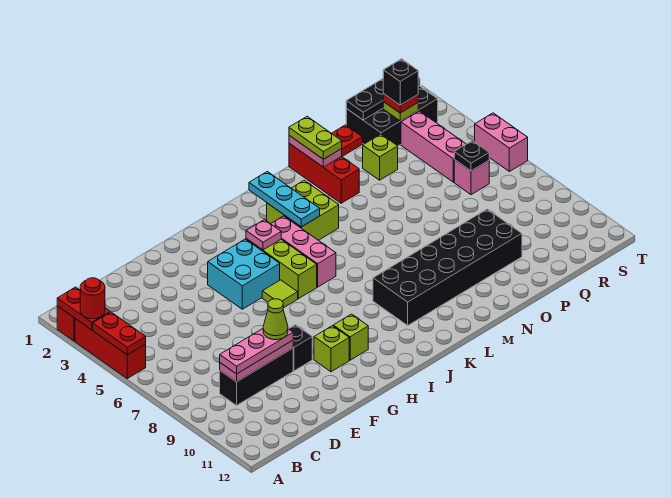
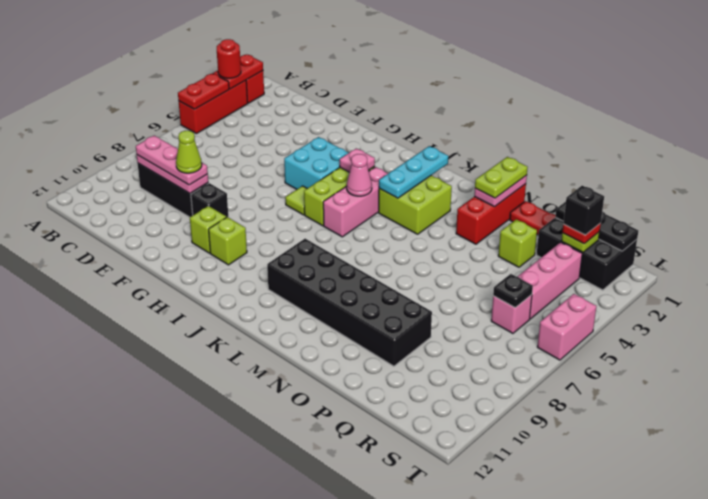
none -> pink 1x1 cone [347,154,372,196]

